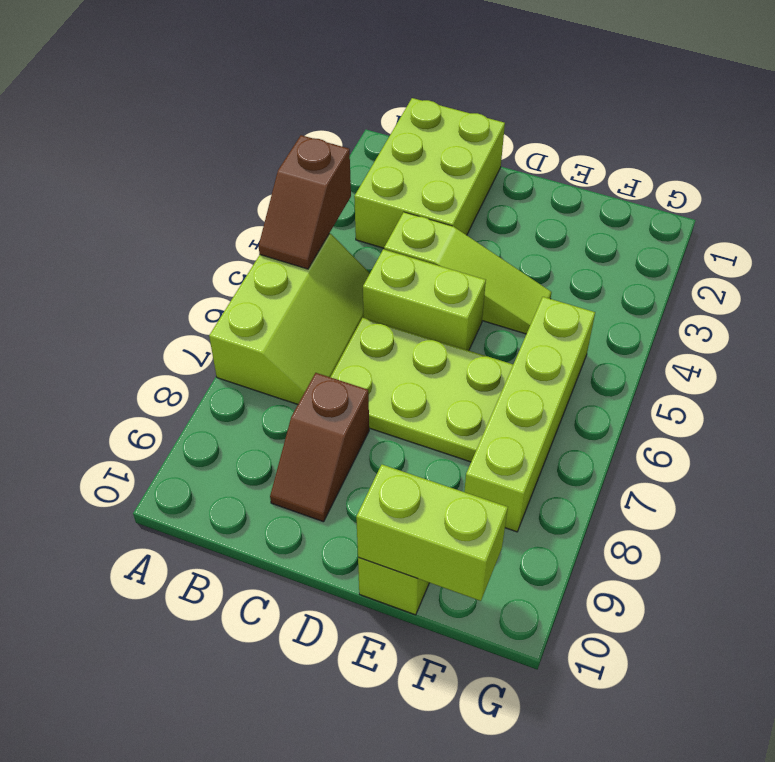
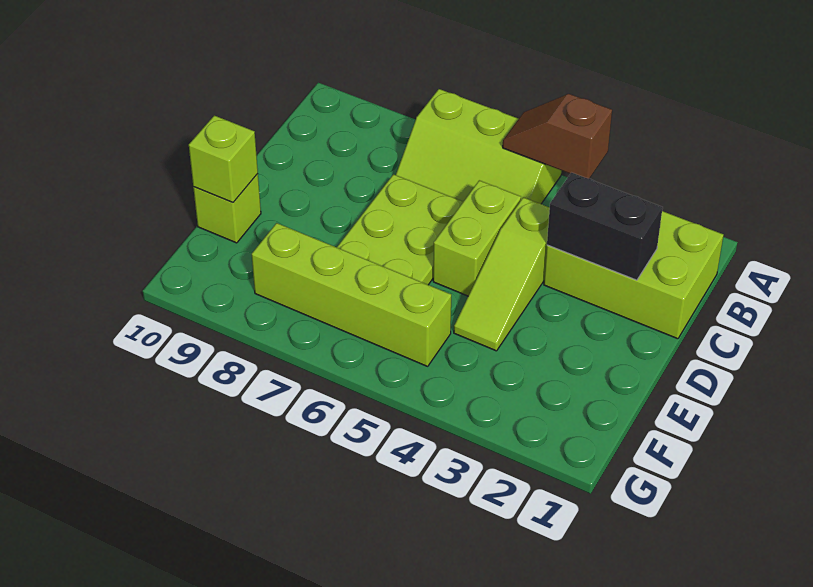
none -> black 1x2 brick [547,173,663,280]
brown 1x2 slope [270,373,369,522] -> none
lime 1x2 brick [356,465,508,601] -> lime 1x1 brick [189,115,258,203]

